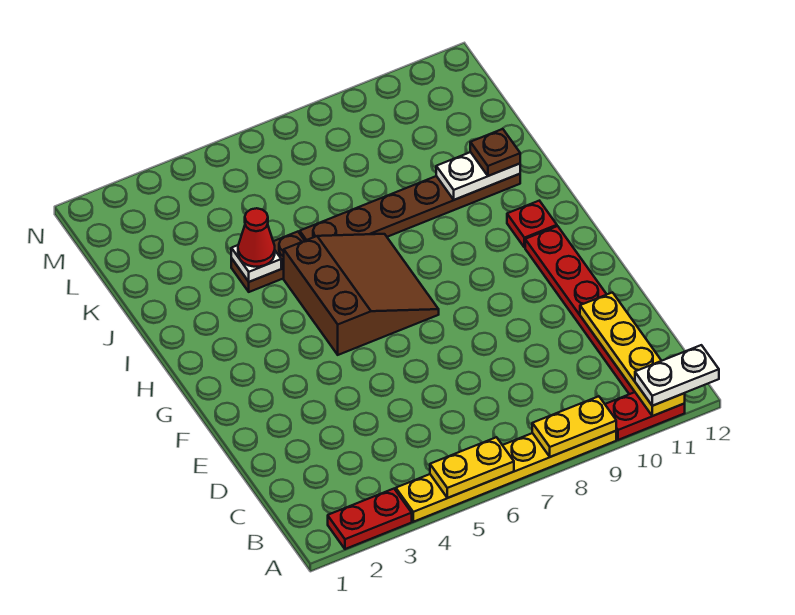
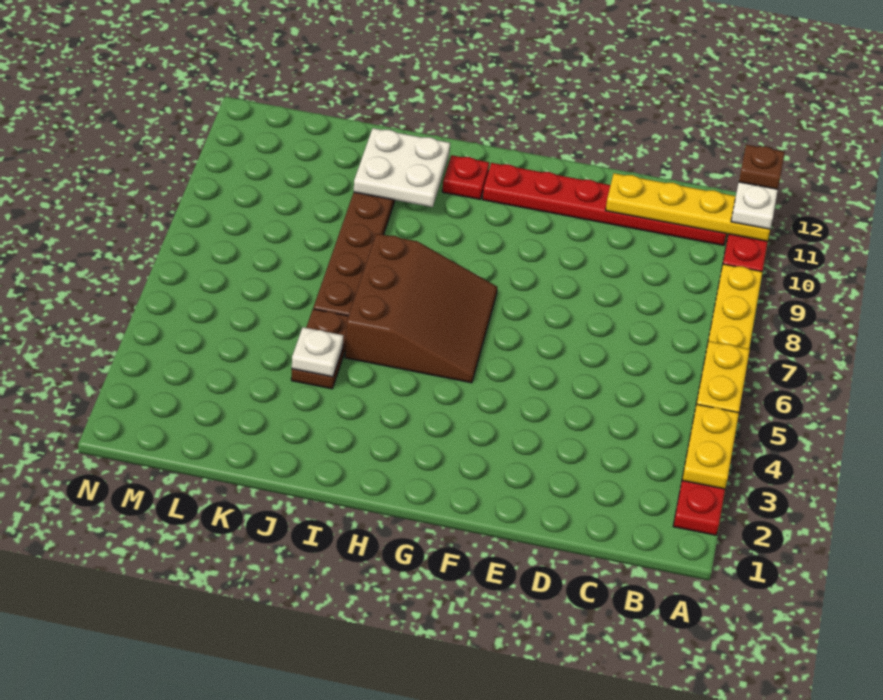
yellow 1x2 plate [532,396,616,457] -> yellow 1x2 plate moved to [682,404,739,489]
brown 3x3 slope [284,234,439,355] -> brown 3x3 slope turned to [345,234,497,383]
red 1x1 cone [238,208,275,267] -> none
white 1x2 plate [436,152,520,200] -> white 2x2 plate [354,128,450,207]
brown 1x1 plate [470,129,520,176] -> brown 1x1 plate moved to [739,145,785,189]

